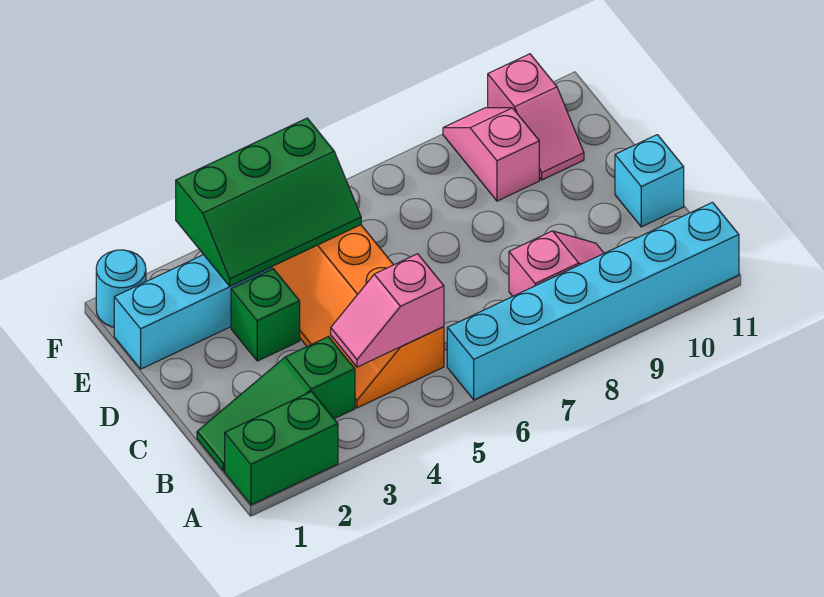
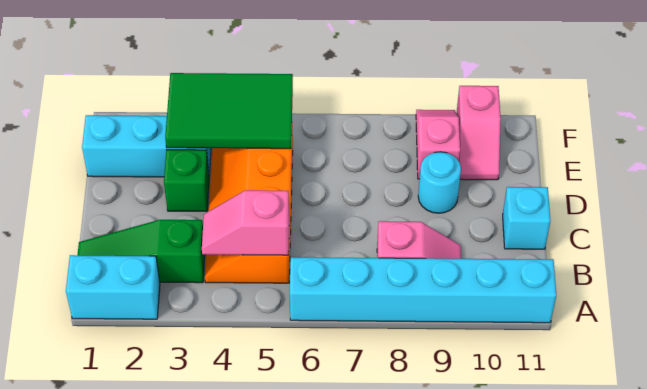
green 1x2 brick [225,392,338,505] -> cyan 1x2 brick [66,255,160,319]
green 2x3 slope [176,118,361,286] -> green 2x3 tile [165,73,293,149]
cyan 1x1 round brick [96,250,146,327] -> cyan 1x1 round brick moved to [418,152,461,213]

